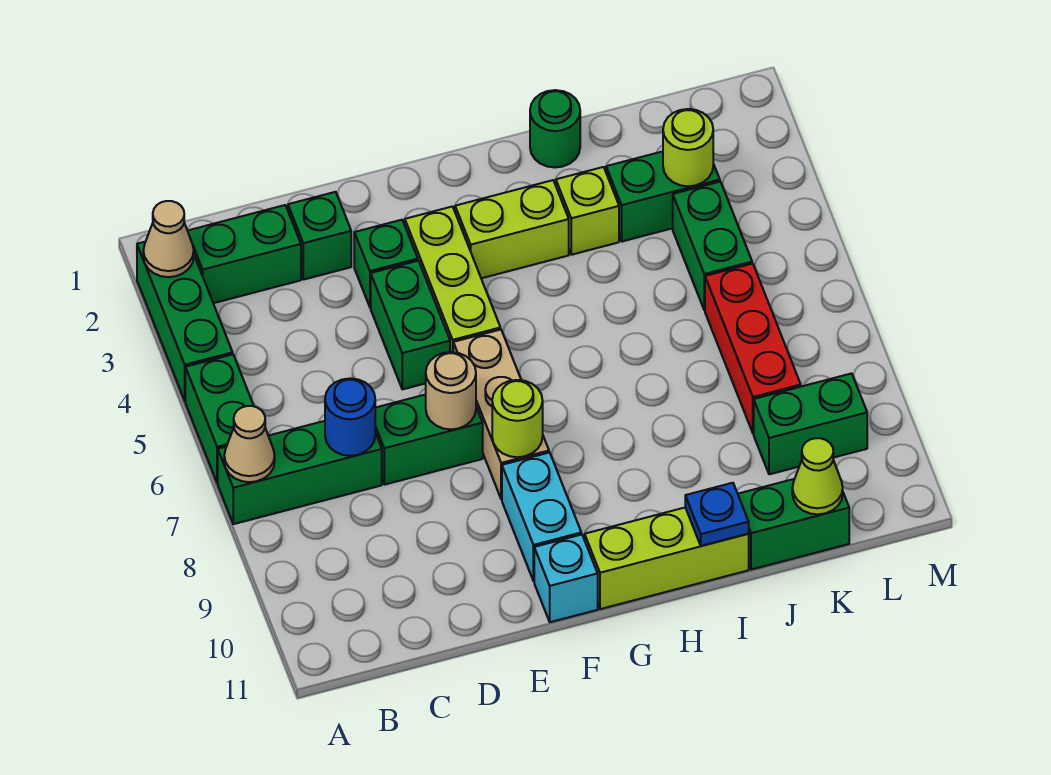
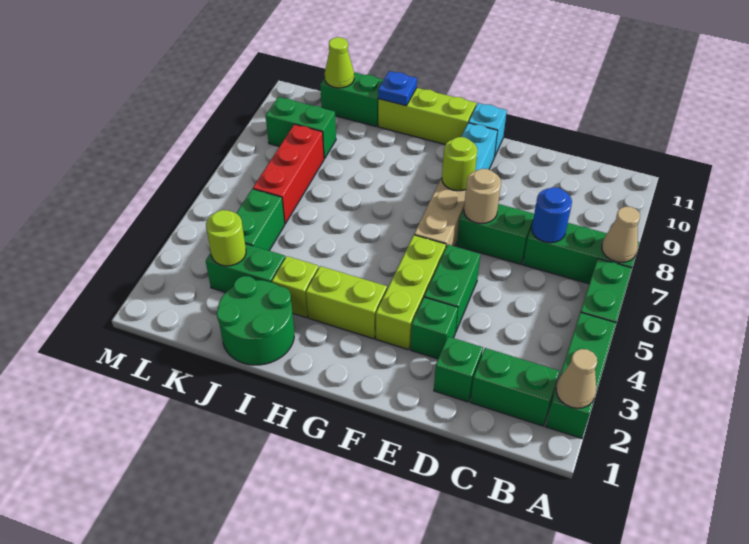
green 1x1 round brick [530,90,580,167] -> green 2x2 round brick [217,276,294,365]

